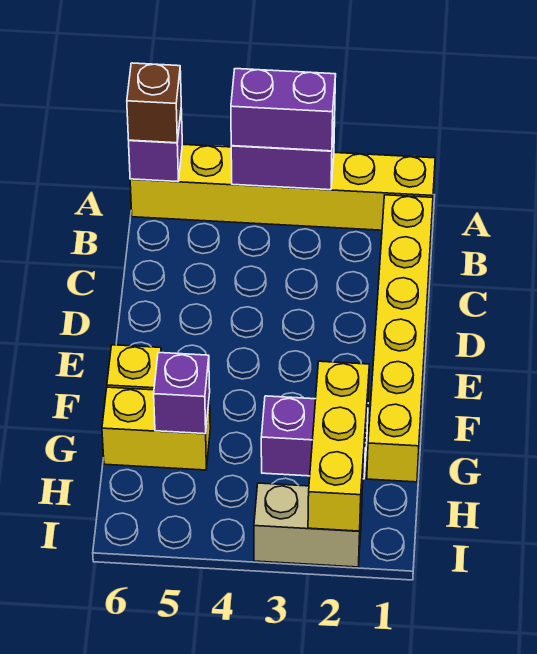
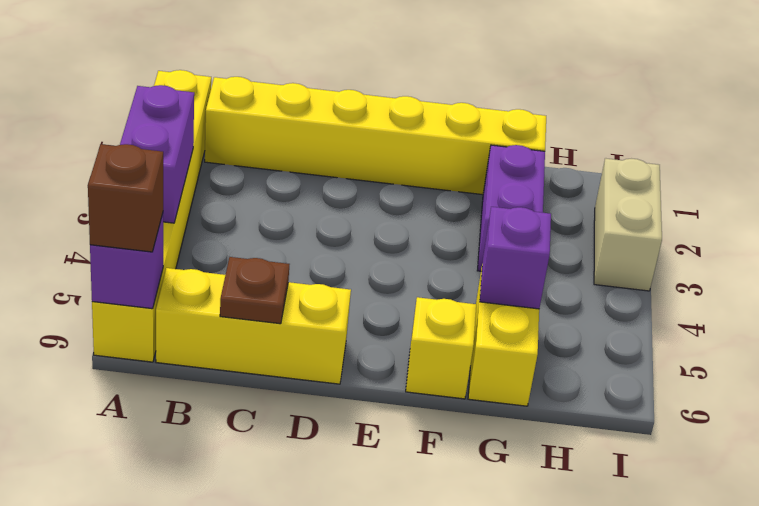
purple 1x2 brick [231,69,336,151] -> none
none -> brown 1x1 plate [220,257,289,324]
yellow 1x3 brick [308,361,369,531] -> yellow 1x3 brick moved to [156,268,351,384]

